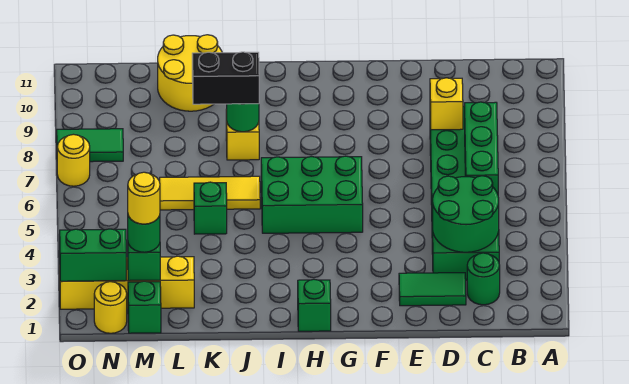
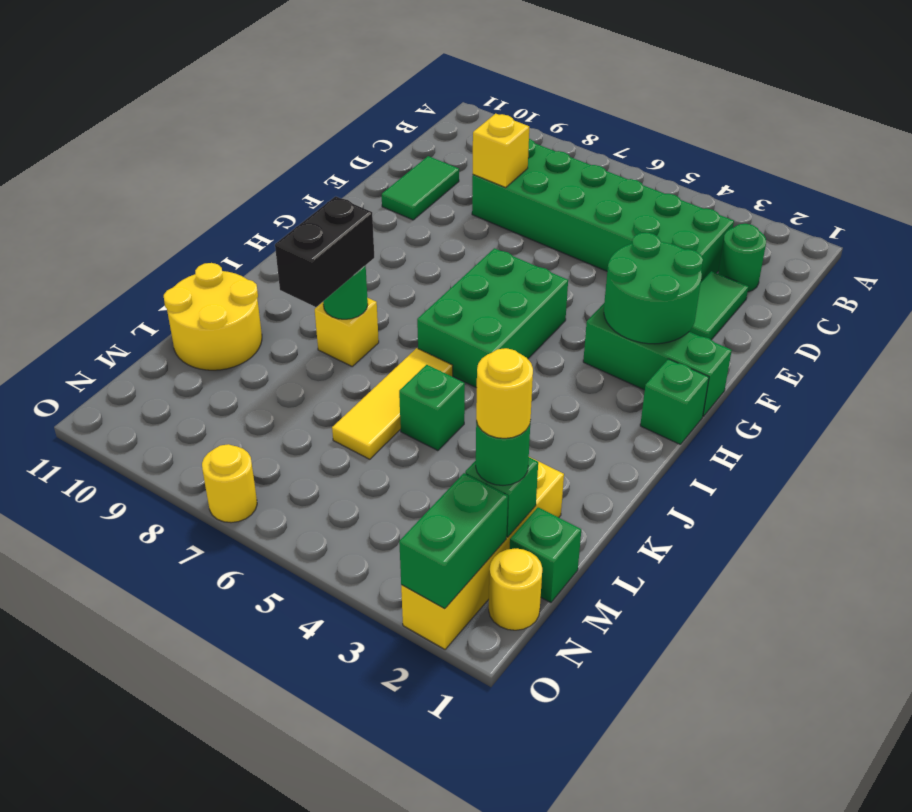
green 2x2 round brick [433,176,499,252] -> green 2x2 round brick moved to [604,233,703,344]
green 1x3 brick [465,102,498,194] -> green 1x3 brick moved to [583,304,732,416]
green 1x2 tile [57,129,123,162] -> green 1x2 tile moved to [382,156,459,220]

